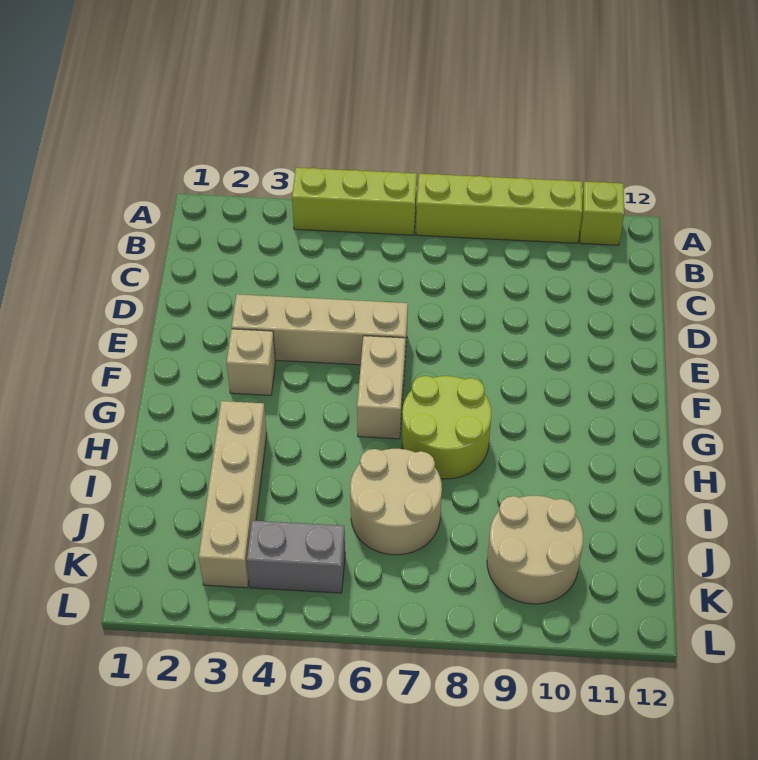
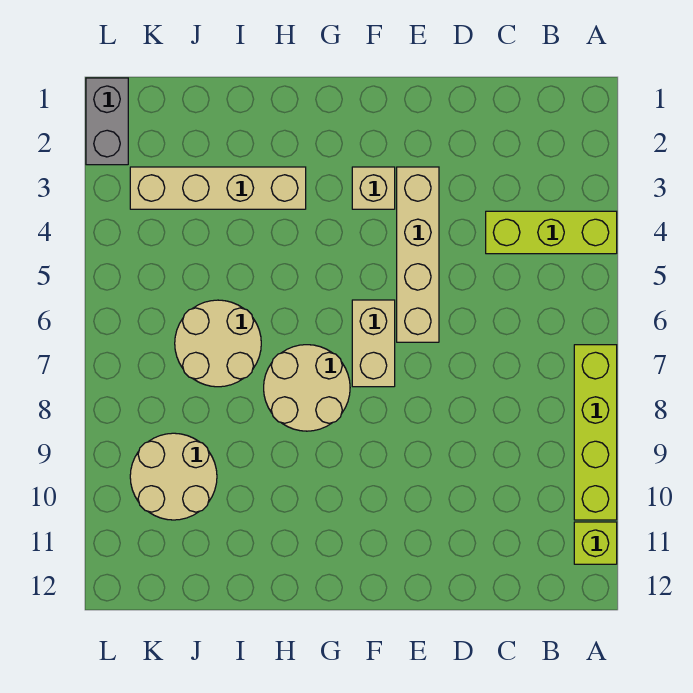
lime 1x3 brick [292,168,417,235] -> lime 1x3 brick turned to [486,211,617,254]
tan 1x2 brick [357,336,405,439] -> tan 1x2 brick turned to [352,300,395,387]
lime 2x2 round brick [402,376,492,479] -> tan 2x2 round brick [264,345,350,431]
grey 1x2 brick [247,521,345,593] -> grey 1x2 brick moved to [86,78,128,165]

